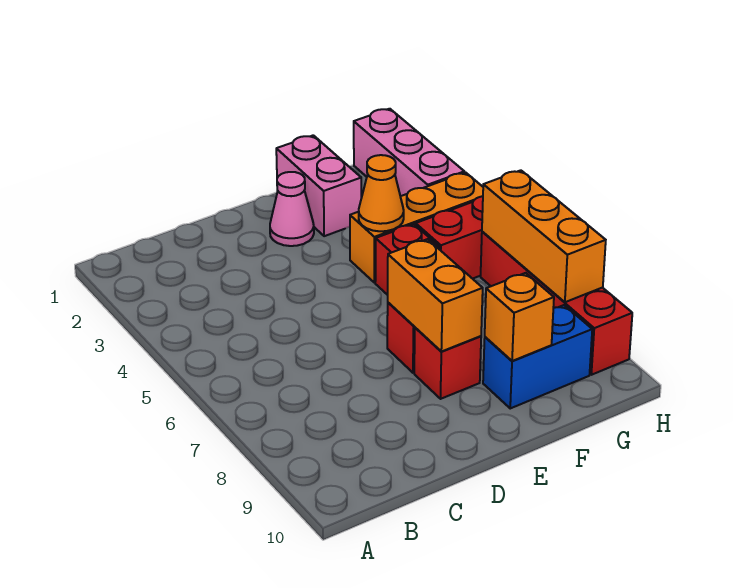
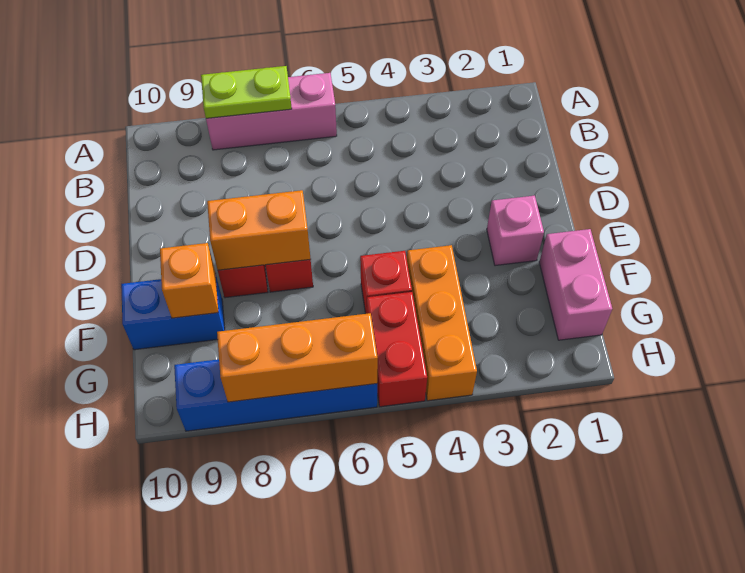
none -> lime 1x2 plate [201,66,292,118]
pink 1x1 cone [270,172,314,246] -> pink 1x1 brick [487,195,544,266]
pink 1x2 brick [276,135,361,236] -> pink 1x2 brick turned to [539,229,612,340]
orange 1x1 cone [359,155,404,231] -> none
blue 1x2 brick [483,305,592,408] -> blue 1x2 brick turned to [121,277,225,350]
pink 1x3 brick [354,109,464,196] -> pink 1x3 brick moved to [206,73,337,150]
red 1x4 brick [481,232,632,375] -> blue 1x4 brick [174,359,377,431]

